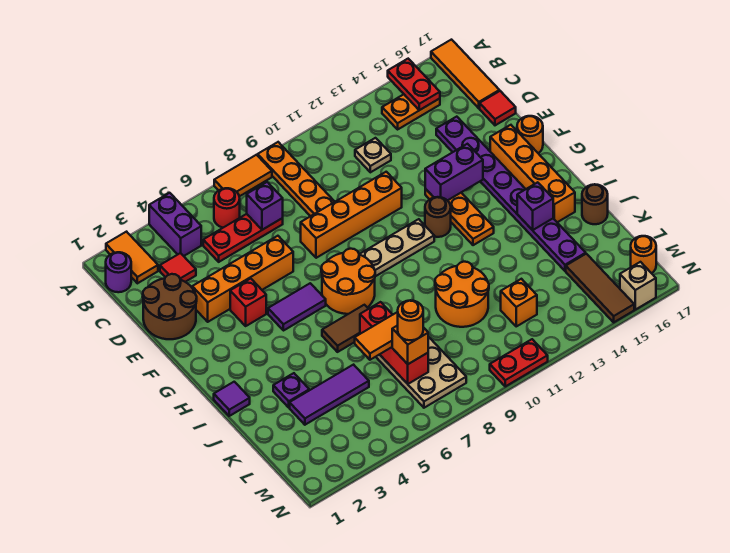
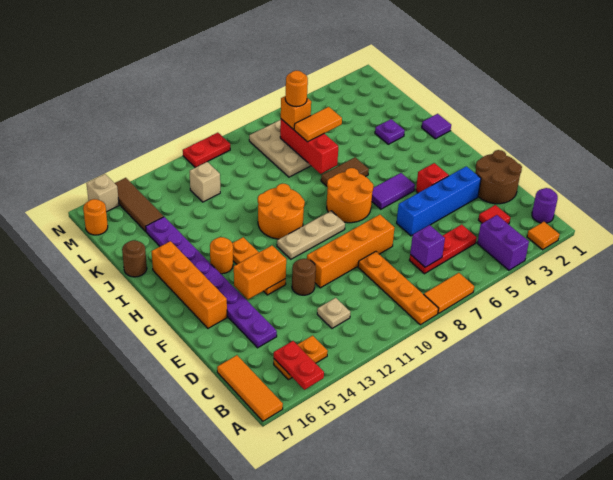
orange 1x2 tile [106,232,158,283] -> orange 1x1 tile [527,222,560,250]
red 1x1 round brick [214,188,240,228] -> none
red 1x1 tile [480,91,516,125] -> none
orange 1x4 brick [192,236,293,322] -> blue 1x4 brick [397,166,481,236]
purple 1x2 brick [425,144,483,201] -> orange 1x2 brick [234,246,286,299]
orange 1x1 round brick [517,116,543,153] -> orange 1x1 round brick moved to [210,237,233,274]
brown 1x1 round brick [425,197,451,237] -> brown 1x1 round brick moved to [292,259,316,295]
purple 1x1 brick [517,182,553,230] -> none
orange 2x2 round brick [435,262,489,327] -> orange 2x2 round brick moved to [258,184,305,239]
purple 1x3 tile [290,365,369,425] -> none
orange 1x1 brick [501,279,537,326] -> tan 1x1 brick [189,162,220,202]

